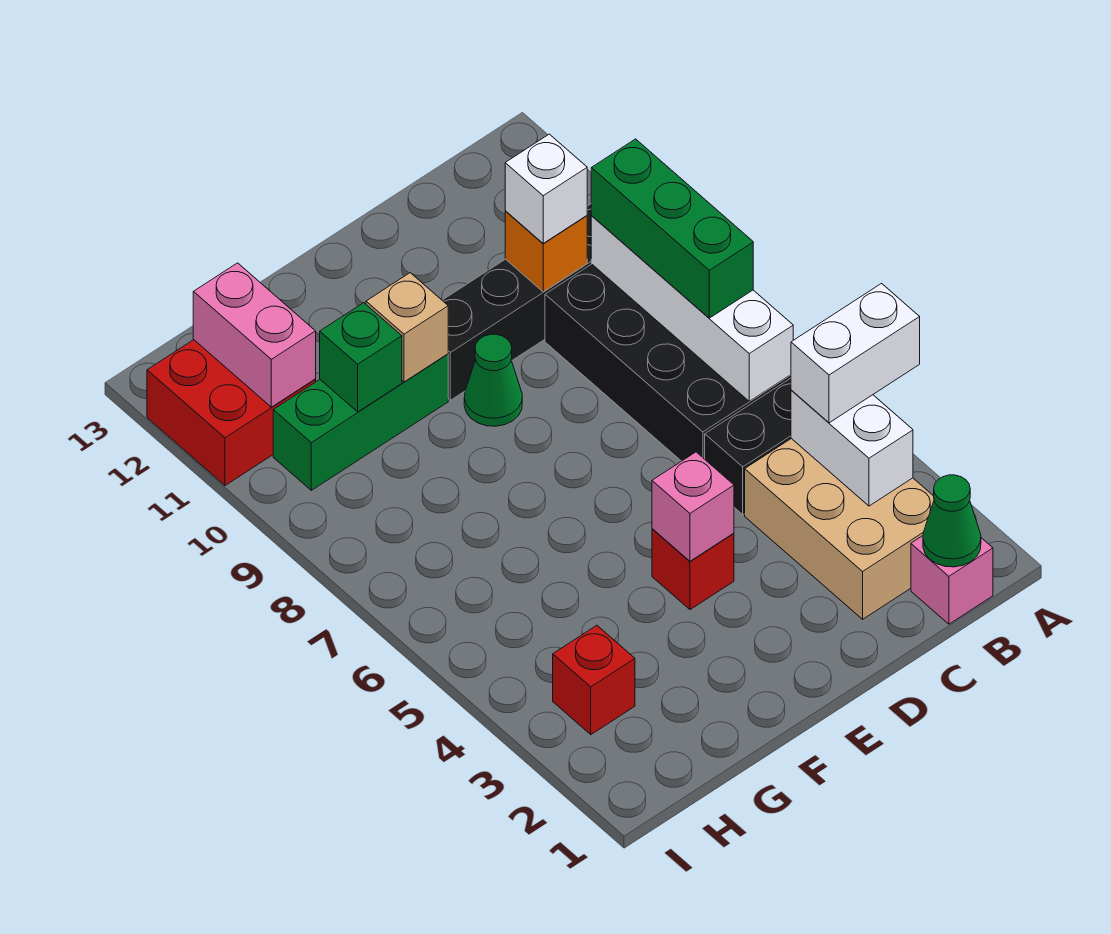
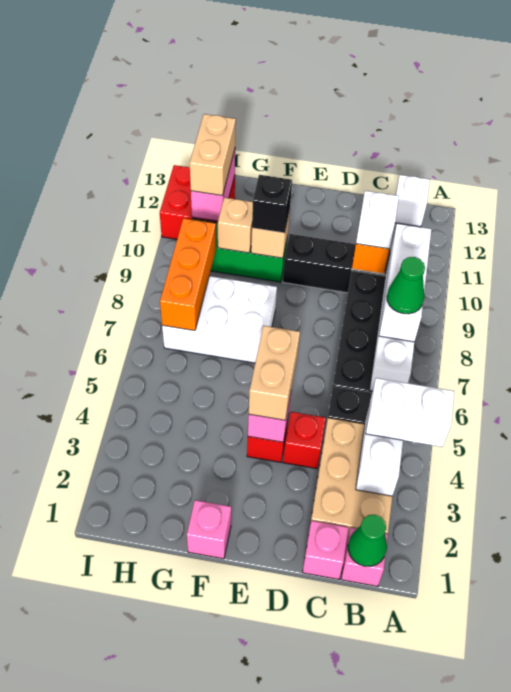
green 1x3 brick [591,139,753,318] -> white 1x3 brick [379,224,431,342]
none -> white 1x1 brick [395,175,430,227]
none -> pink 1x1 brick [303,521,348,579]
none -> tan 1x2 brick [249,326,300,420]
green 1x1 cone [464,334,522,426] -> green 1x1 cone moved to [387,257,425,314]
none -> pink 1x1 brick [187,500,231,559]
none -> white 2x3 brick [162,276,277,363]
none -> black 1x1 brick [252,175,292,233]
green 1x1 brick [320,303,402,412] -> tan 1x1 brick [218,197,253,253]
red 1x1 brick [553,625,635,735] -> red 1x1 brick moved to [283,412,326,469]
none -> orange 1x3 brick [160,218,216,331]
none -> tan 1x2 brick [189,114,236,196]

